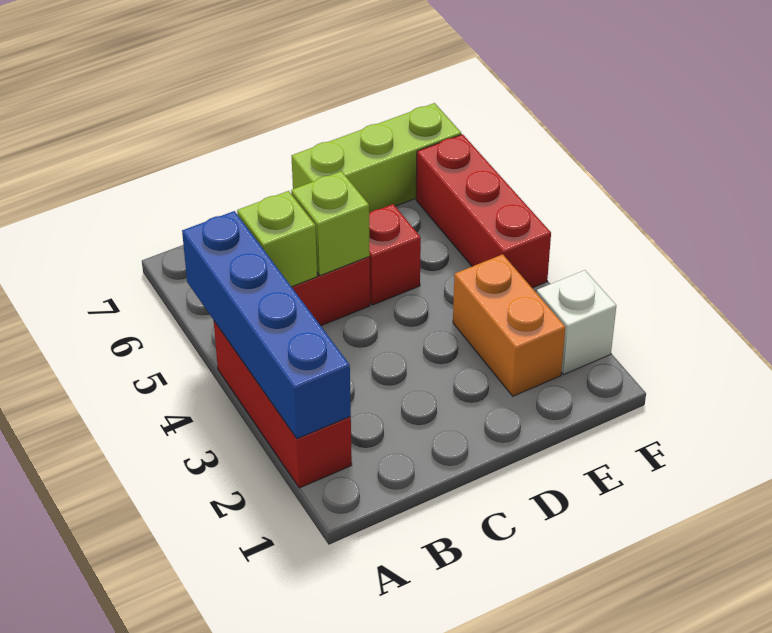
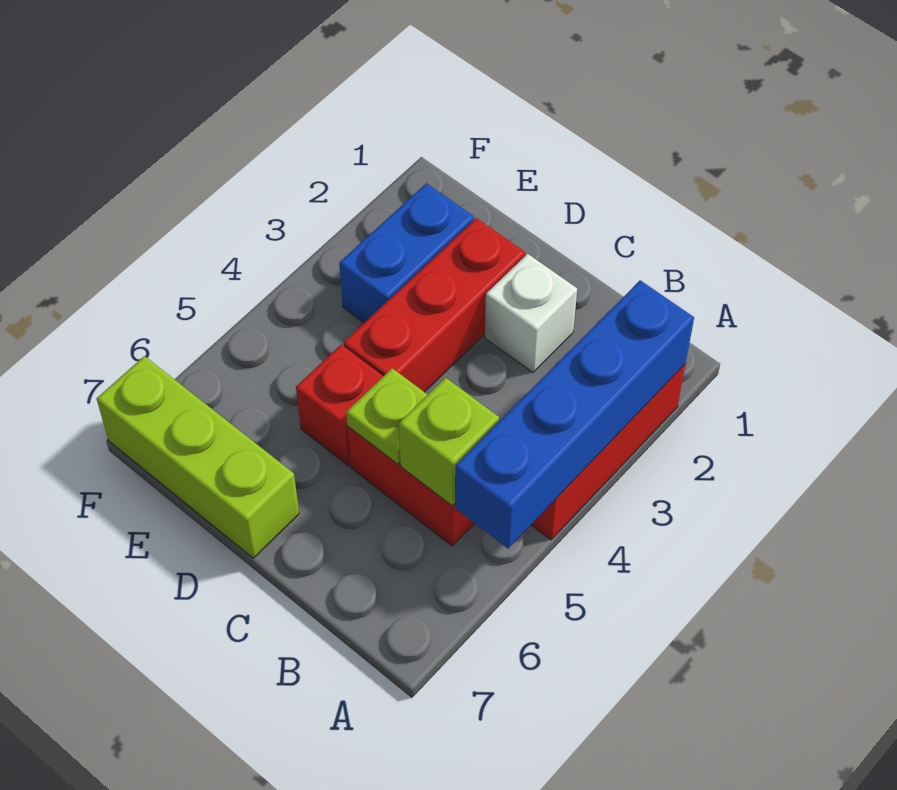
lime 1x1 brick [291,171,370,276] -> lime 1x1 plate [346,368,428,464]
orange 1x2 brick [453,254,565,396] -> blue 1x2 brick [339,183,474,323]
white 1x1 brick [537,270,616,374] -> white 1x1 brick moved to [485,254,577,372]
red 1x3 brick [416,134,551,288] -> red 1x3 brick moved to [343,218,525,392]

